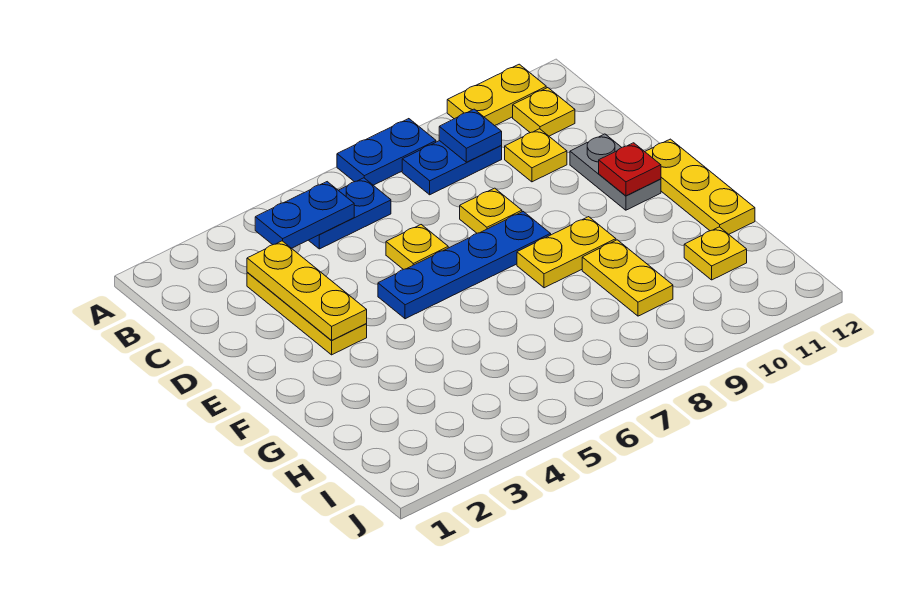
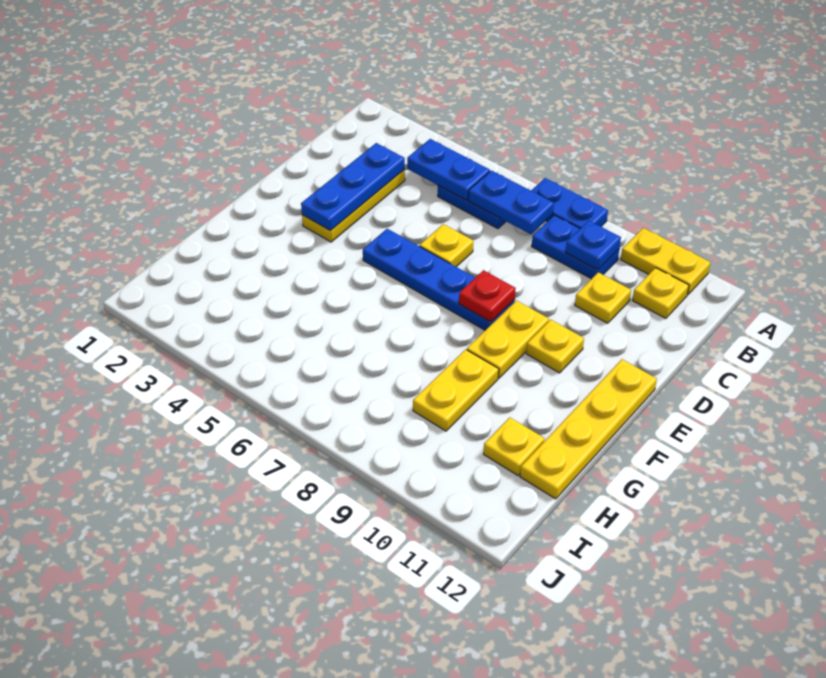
none -> blue 1x2 plate [469,171,554,234]
yellow 1x3 plate [247,241,367,340] -> blue 1x3 plate [301,143,405,231]
yellow 1x1 plate [460,188,522,233] -> yellow 1x1 plate moved to [526,320,584,373]
grey 1x2 plate [570,134,661,210] -> none
red 1x1 plate [599,143,661,196] -> red 1x1 plate moved to [459,270,516,322]
yellow 1x3 plate [645,139,755,234] -> yellow 1x4 plate [520,359,657,499]
yellow 1x2 plate [517,217,616,288] -> yellow 1x2 plate turned to [467,301,549,378]

